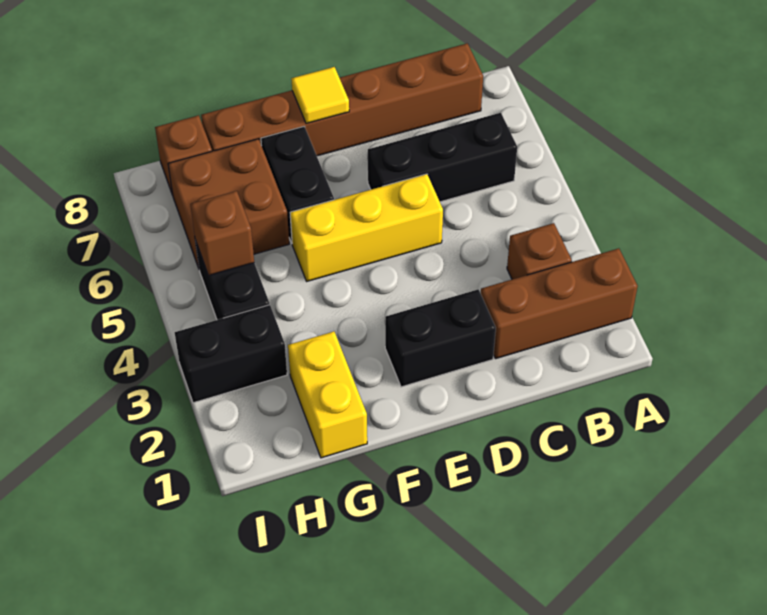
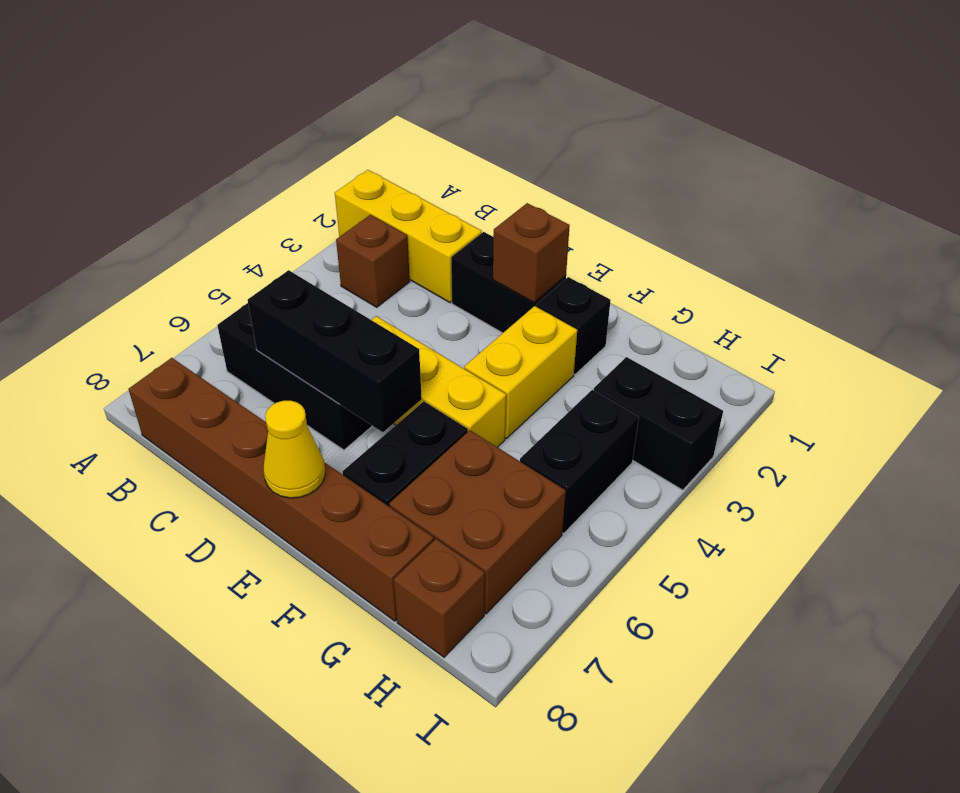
brown 1x3 brick [481,248,638,359] -> yellow 1x3 brick [335,170,482,303]
none -> black 1x3 brick [248,270,422,432]
yellow 1x1 tile [291,67,349,124] -> yellow 1x1 cone [264,401,325,498]
none -> black 1x1 brick [536,277,611,374]
yellow 1x2 brick [288,332,367,458] -> yellow 1x2 brick moved to [464,306,577,438]
brown 1x1 brick [190,191,254,276] -> brown 1x1 brick moved to [493,203,570,302]

